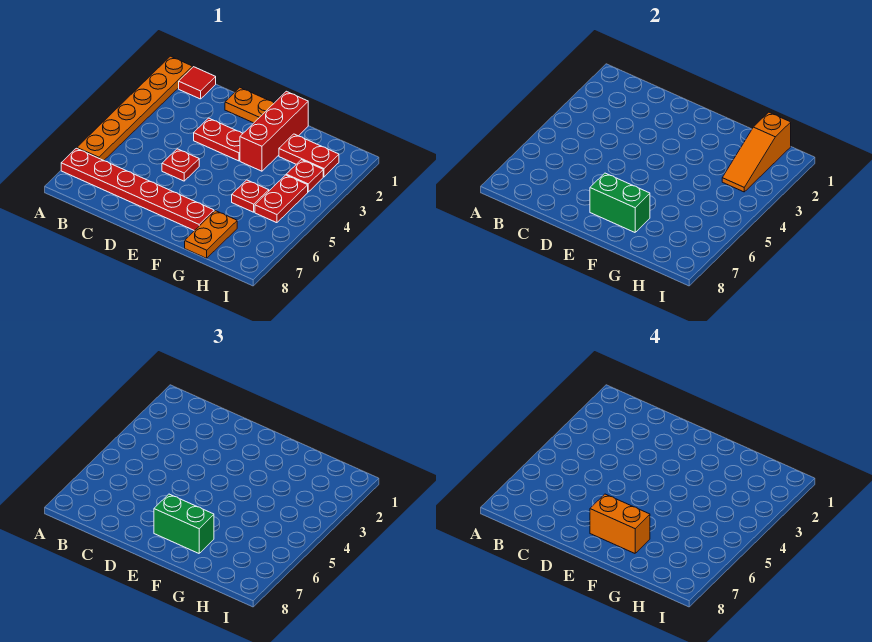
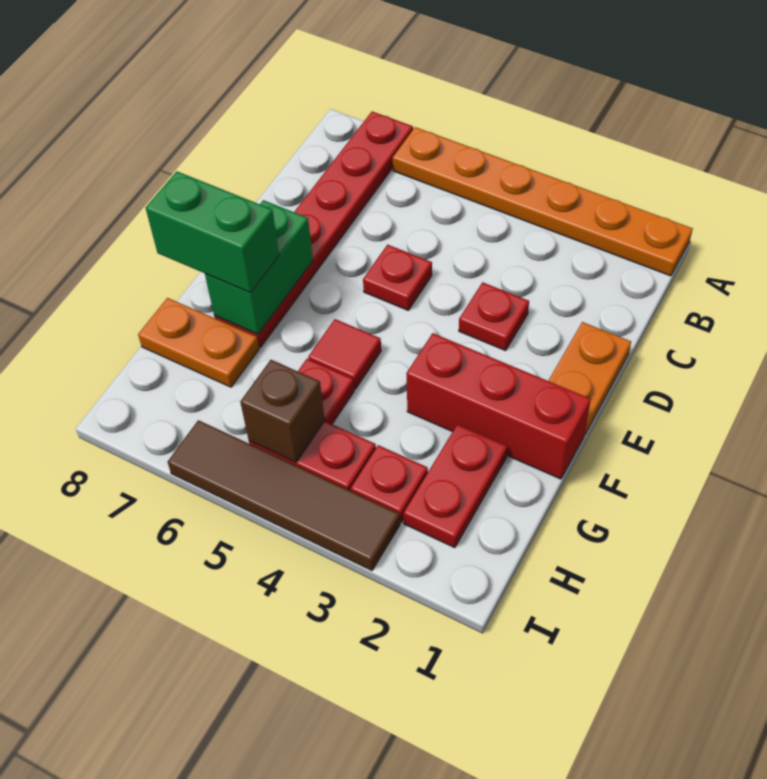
red 1x1 tile [179,67,216,99] -> red 1x1 tile moved to [308,319,381,389]
red 1x2 plate [194,118,243,161] -> red 1x1 plate [459,282,529,351]
green 1x2 brick [154,494,214,553] -> green 1x2 brick turned to [146,171,279,293]
orange 1x2 brick [590,494,650,553] -> none
orange 1x3 slope [722,112,791,192] -> none
none -> brown 1x1 brick [240,360,325,462]
none -> brown 1x4 tile [168,420,400,570]

